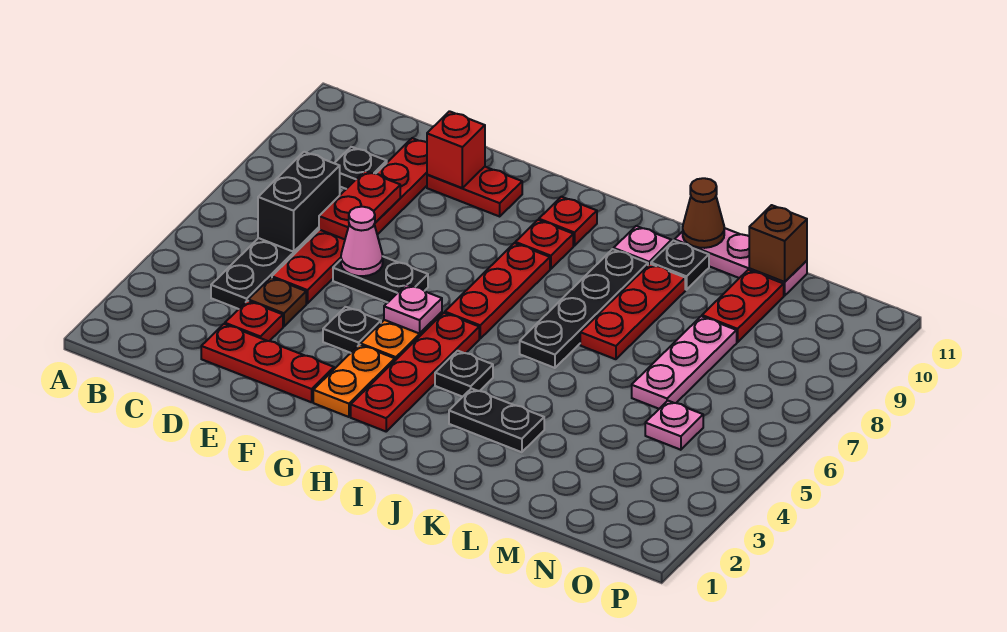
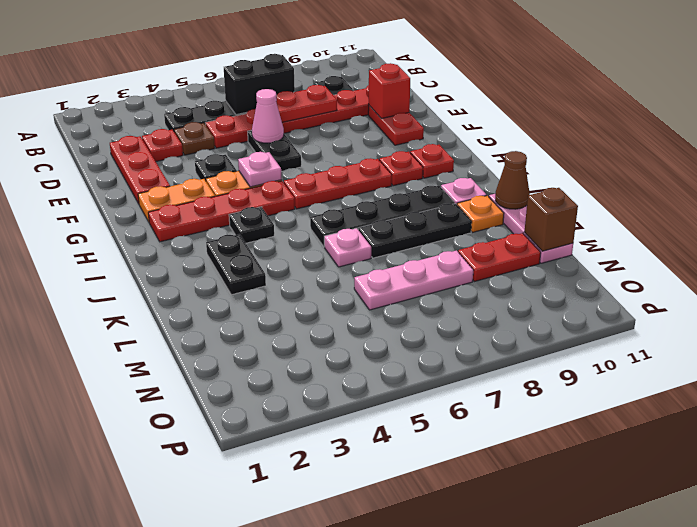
red 1x3 plate [580,264,685,359] -> black 1x3 plate [358,204,472,258]
black 1x1 plate [651,240,709,290] -> orange 1x1 plate [457,196,504,232]
pink 1x1 plate [645,401,703,450] -> pink 1x1 plate moved to [324,228,371,267]

